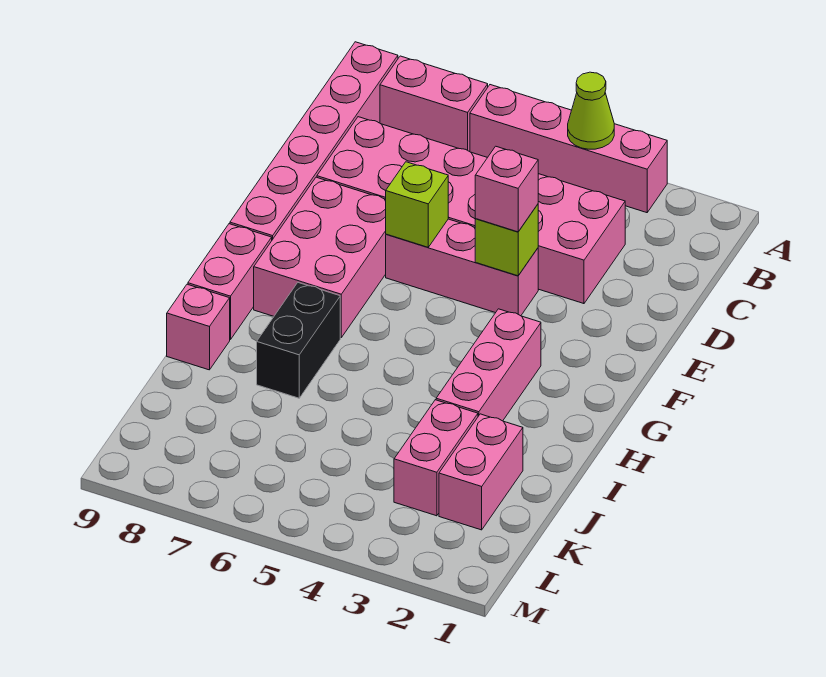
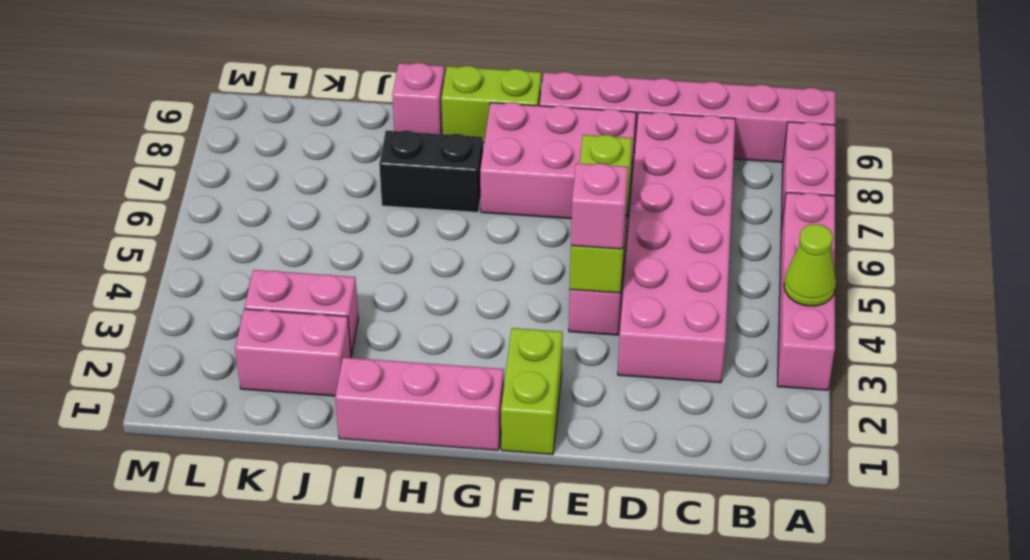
none -> lime 1x2 brick [501,328,563,455]
pink 1x3 brick [436,309,541,421] -> pink 1x3 brick moved to [335,357,504,450]
pink 1x2 brick [188,224,272,340] -> lime 1x2 brick [441,66,541,143]

